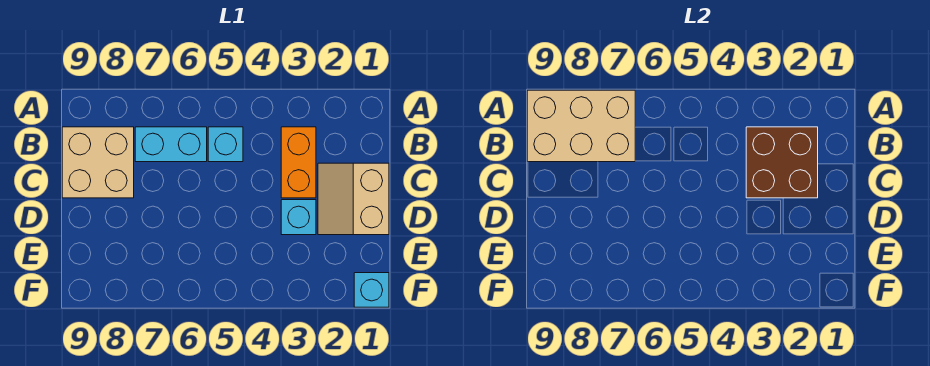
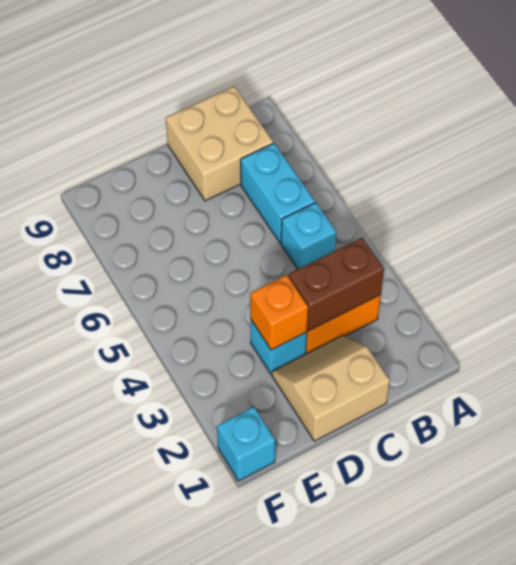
tan 2x3 brick [527,90,635,162] -> none
brown 2x2 brick [746,127,818,198] -> brown 1x2 brick [289,238,384,331]
none -> orange 1x1 brick [250,275,308,350]

